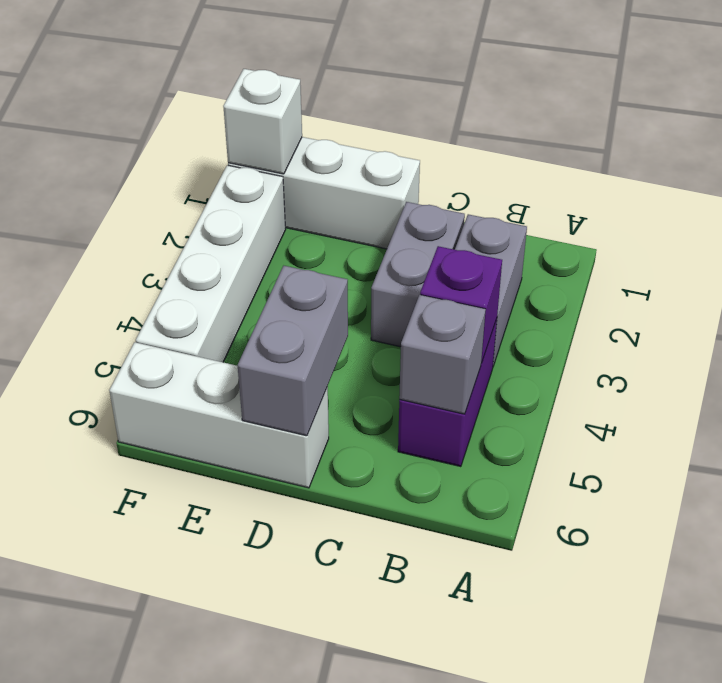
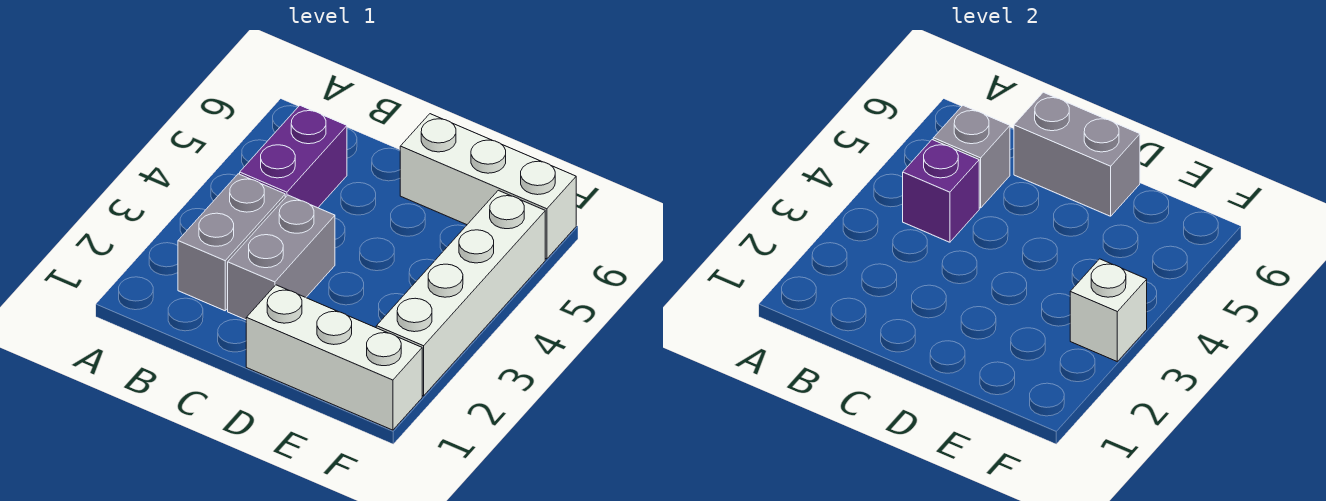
grey 1x2 brick [238,266,348,436] -> grey 1x2 brick turned to [1014,92,1140,216]
white 1x1 brick [223,69,302,174] -> white 1x1 brick moved to [1070,259,1147,361]

